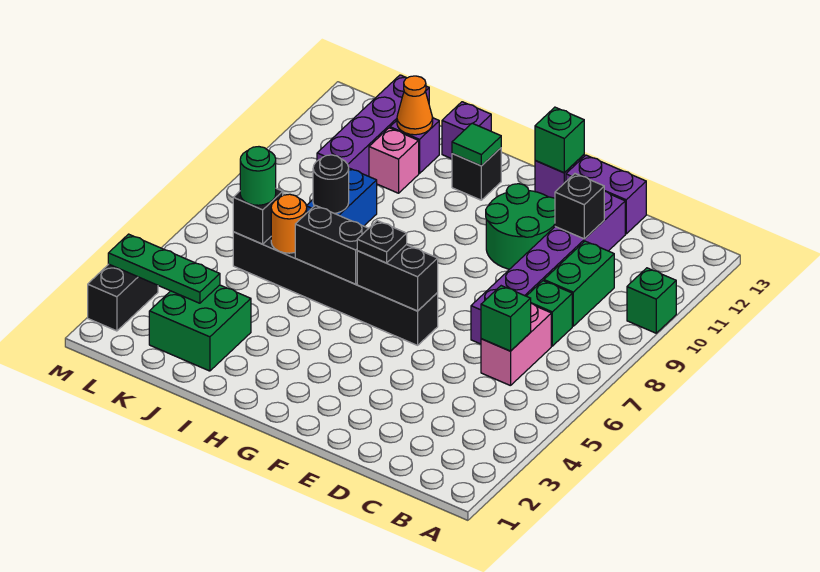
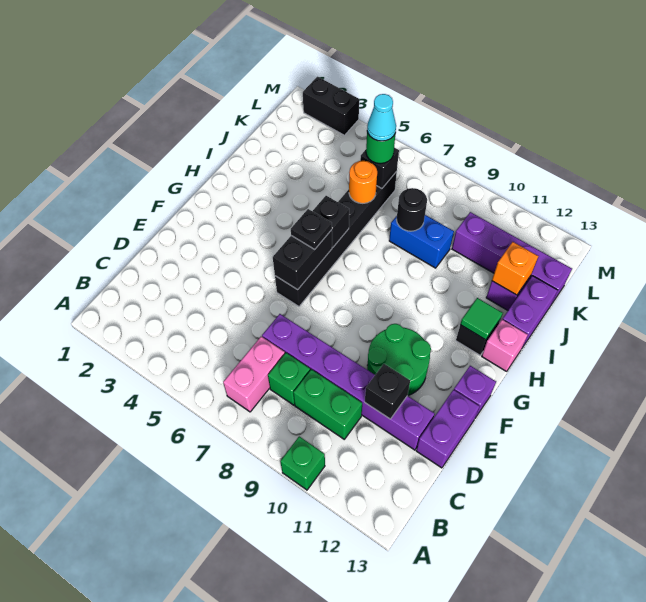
pink 1x2 brick [481,304,551,386] -> pink 1x2 brick turned to [223,336,285,412]
green 1x1 brick [481,286,531,351] -> none
green 1x1 brick [535,107,584,173] -> none
black 1x2 brick [295,205,369,284] -> black 1x1 brick [313,196,349,247]
purple 1x1 brick [442,102,491,159] -> purple 1x2 brick [502,276,558,348]
green 2x2 brick [149,285,251,371] -> none
pink 1x1 brick [369,128,419,193] -> pink 1x1 brick moved to [482,320,528,371]
orange 1x1 cone [397,76,433,135] -> orange 1x1 brick [492,242,538,295]
green 1x3 plate [108,234,220,303] -> none
none -> cyan 1x1 cone [367,94,396,141]

